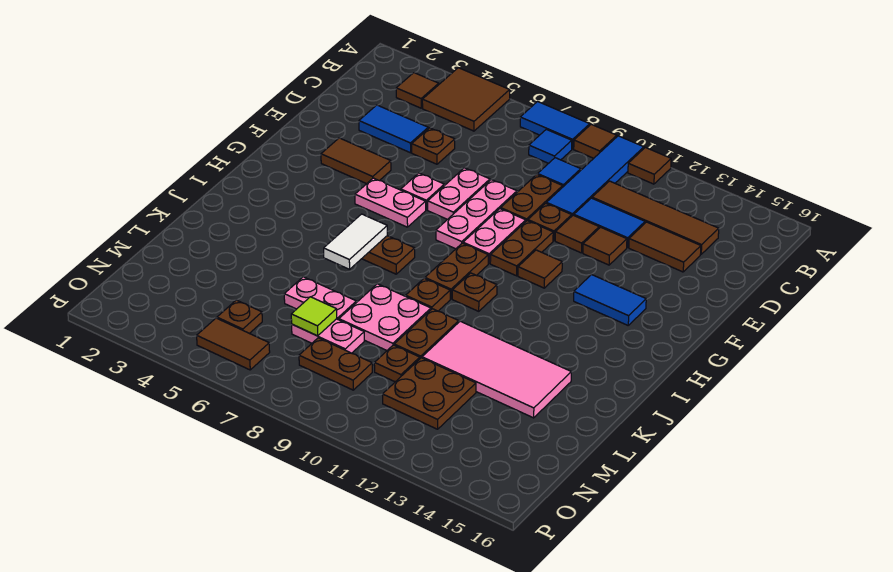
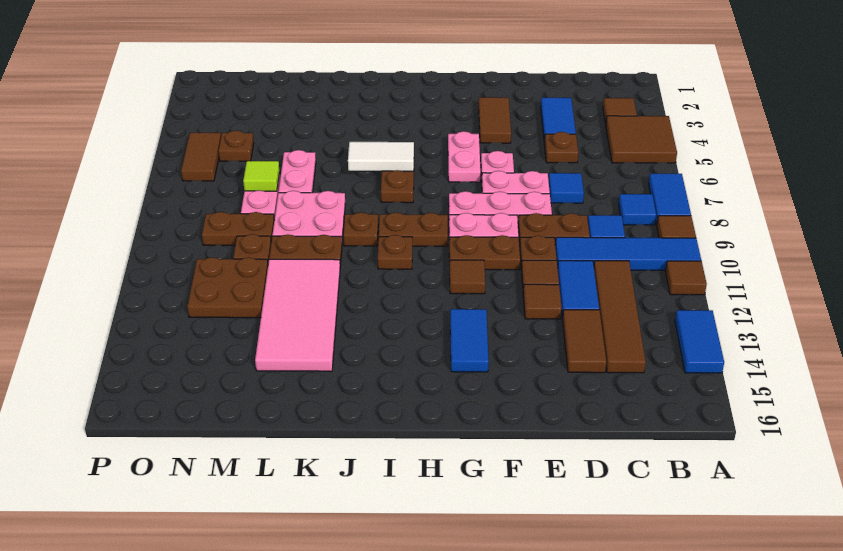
none -> blue 1x2 tile [675,310,724,373]
none -> blue 1x1 tile [549,173,584,203]
brown 1x2 plate [299,338,372,390] -> brown 1x2 plate turned to [202,212,274,245]

